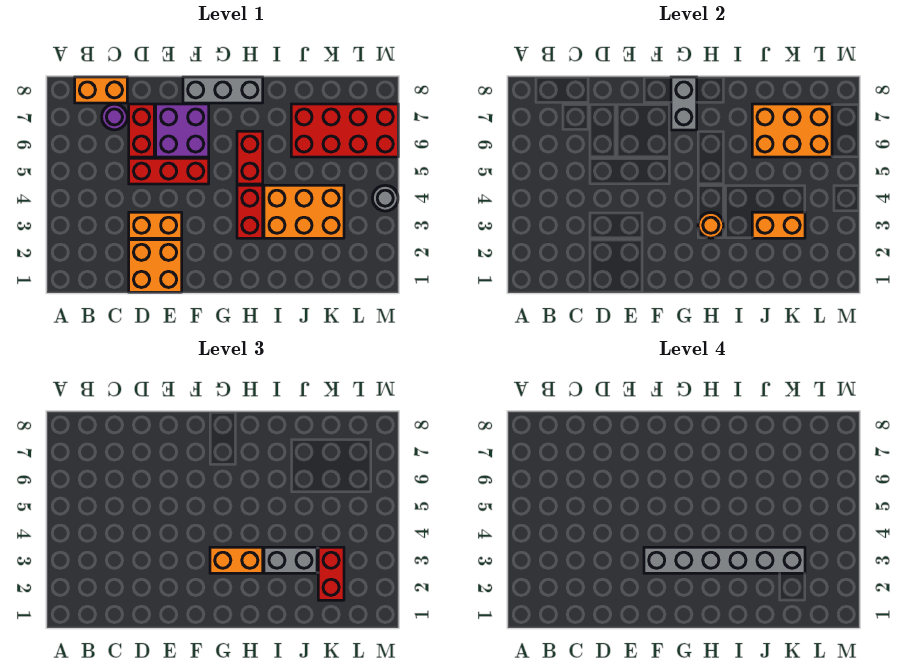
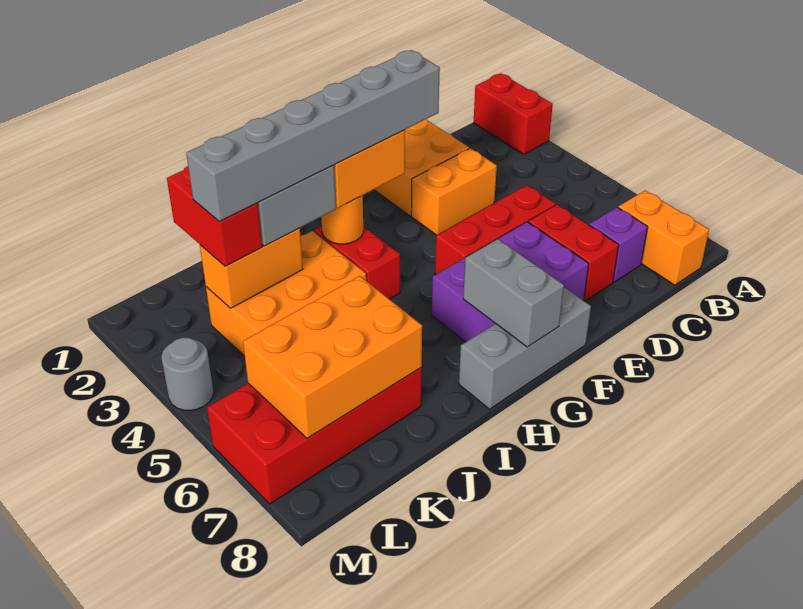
orange 1x2 brick [75,77,127,103] -> orange 1x2 brick turned to [618,191,709,285]
purple 1x1 round brick [102,104,127,130] -> purple 1x1 brick [589,207,648,282]
purple 2x2 brick [156,104,209,157] -> purple 2x3 brick [432,222,589,342]
red 1x2 brick [237,131,263,184] -> red 1x2 brick moved to [474,73,553,154]

